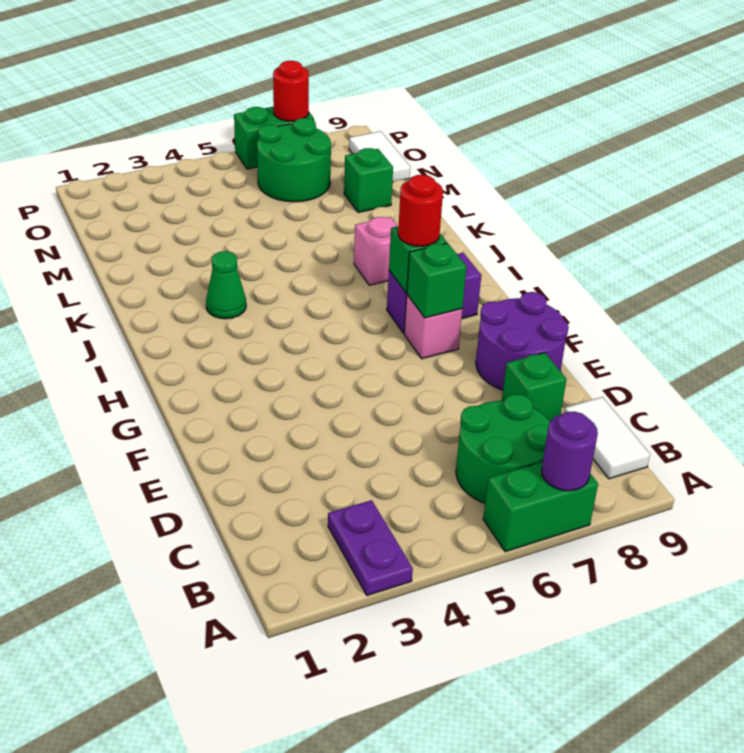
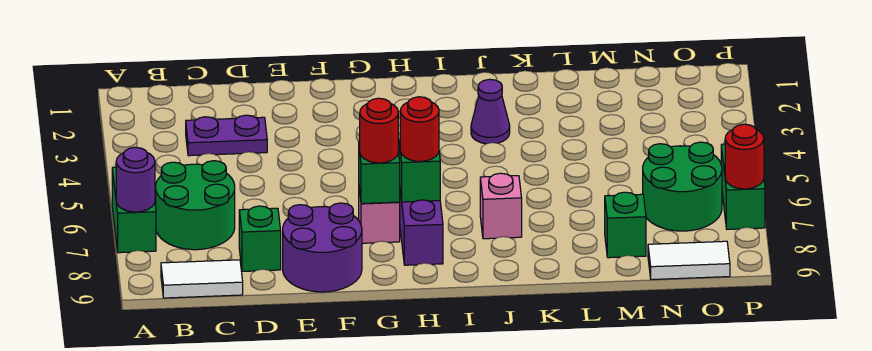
purple 1x2 plate [328,500,413,596] -> purple 1x2 plate moved to [186,115,267,156]
none -> red 1x1 round brick [360,98,398,163]
green 1x1 cone [206,251,246,319] -> purple 1x1 cone [471,79,510,144]

